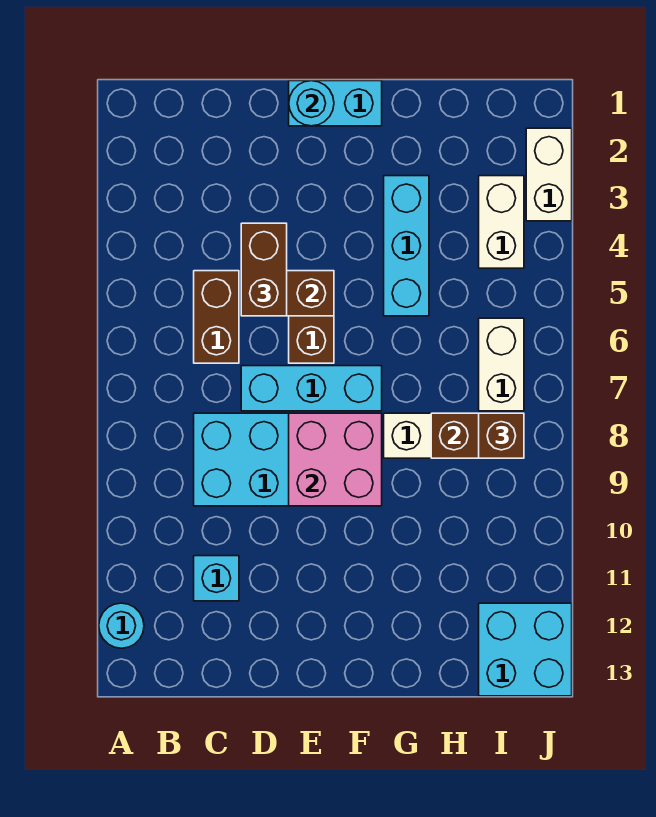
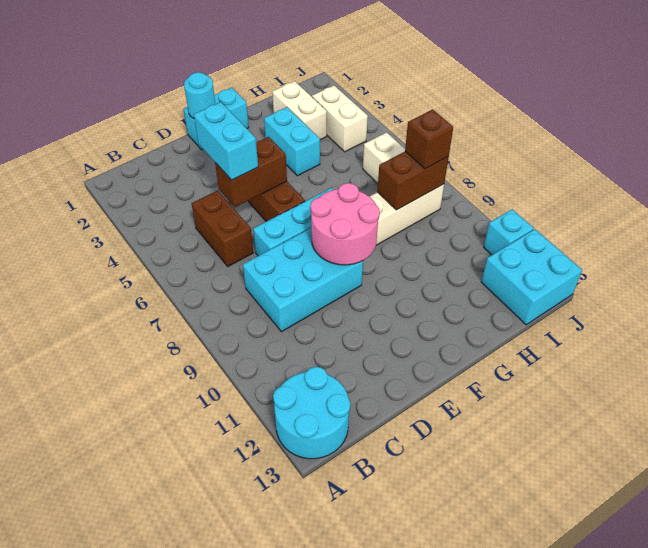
cyan 1x1 round brick [99,603,144,648] -> cyan 2x2 round brick [273,367,350,459]
cyan 1x1 brick [194,556,239,601] -> cyan 1x1 brick moved to [484,209,534,255]
brown 1x2 brick [241,223,287,316] -> cyan 1x2 brick [194,102,258,180]
pink 2x2 brick [289,413,382,506] -> pink 2x2 round brick [310,183,380,265]
cyan 1x3 brick [384,176,429,316] -> cyan 1x2 brick [264,107,320,176]
white 1x2 brick [526,128,572,221] -> white 1x2 brick moved to [272,81,327,140]

